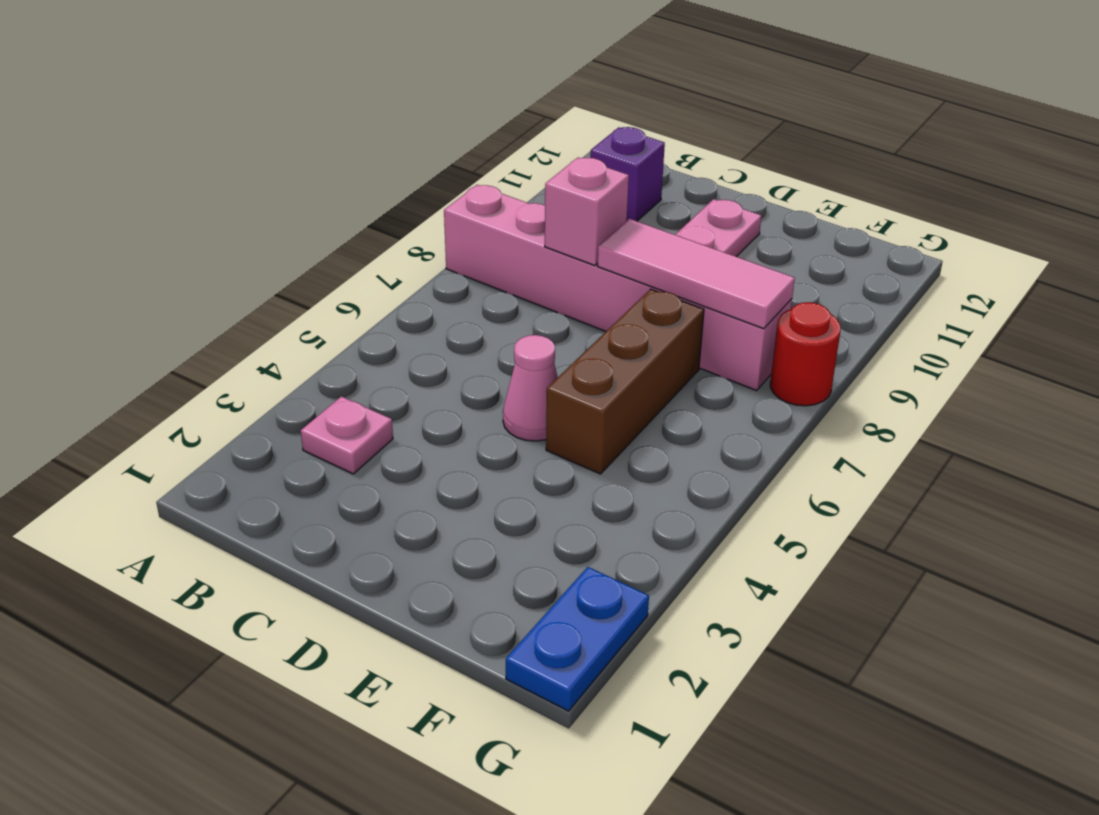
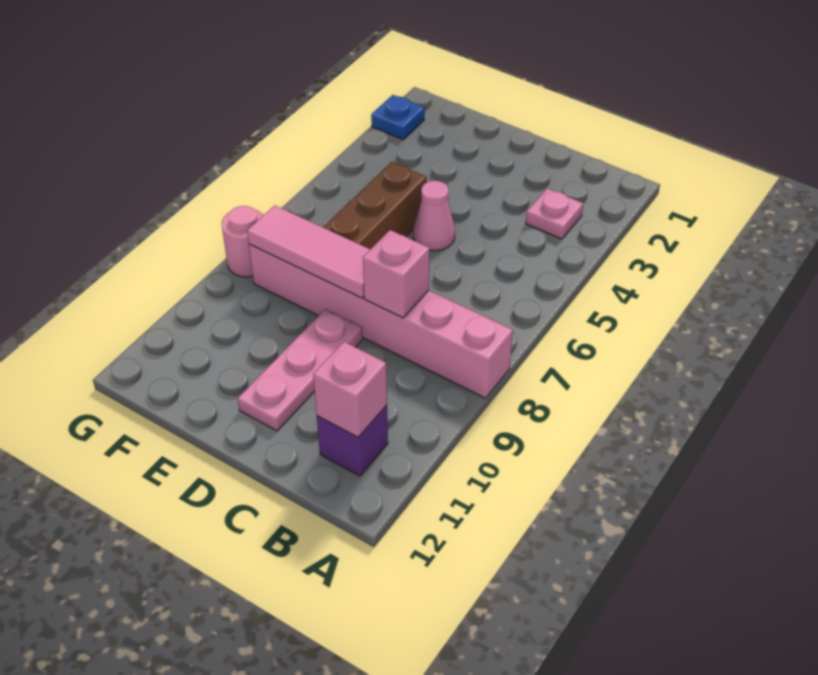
none -> pink 1x1 brick [313,342,387,437]
blue 1x2 plate [506,567,649,711] -> blue 1x1 plate [371,95,425,140]
red 1x1 round brick [770,302,841,406] -> pink 1x1 round brick [221,206,263,277]

